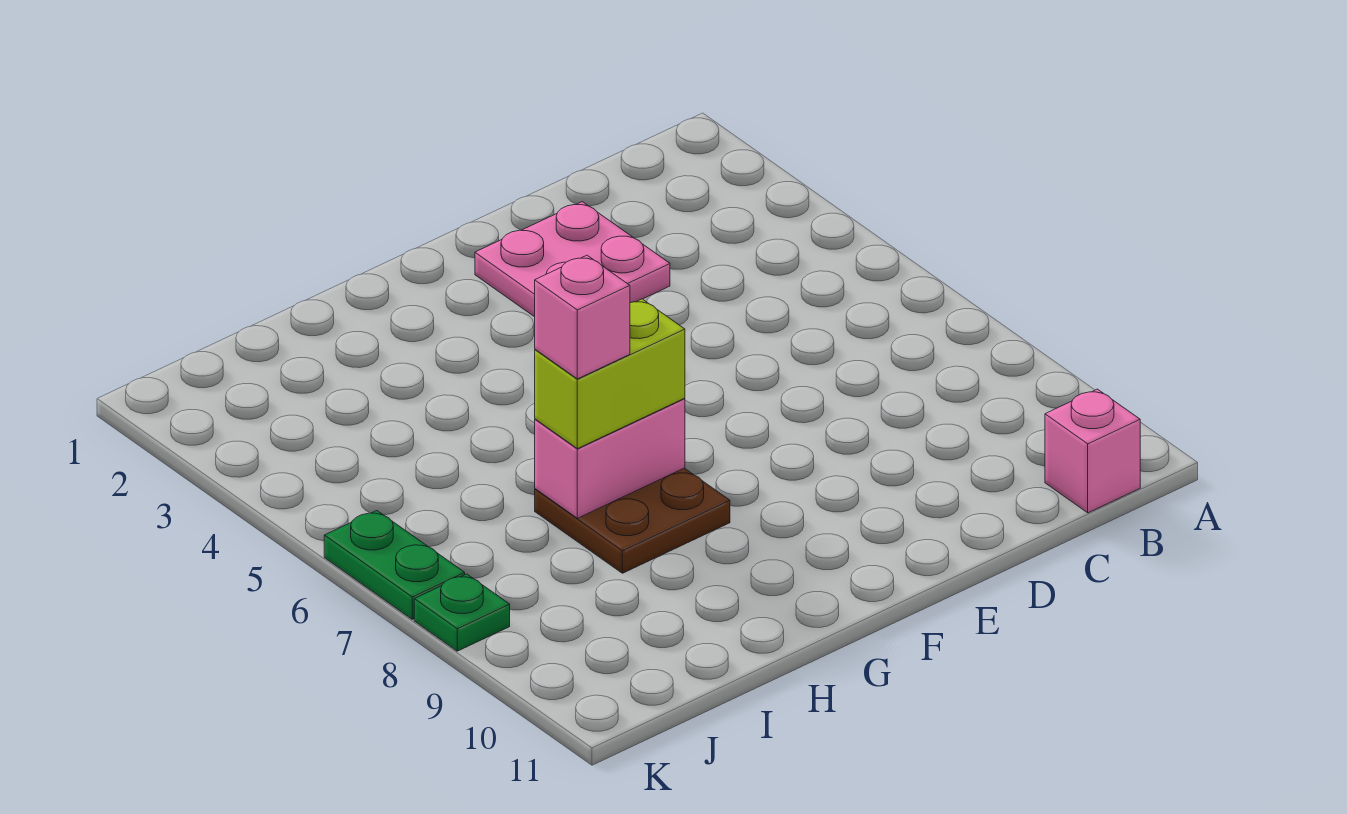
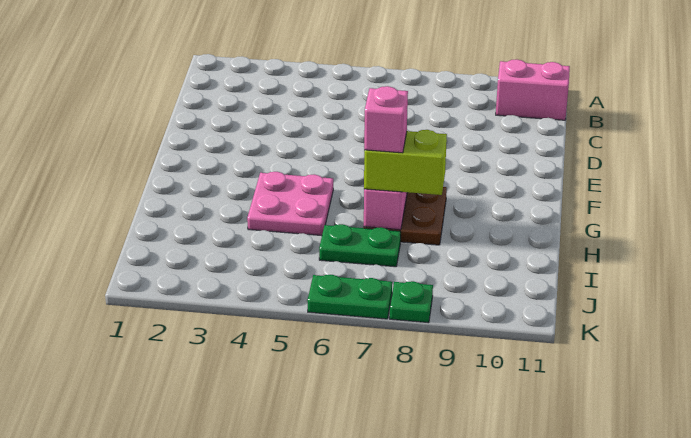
pink 1x1 brick [1045,389,1140,513] -> pink 1x2 brick [496,59,570,120]
pink 2x2 plate [475,202,670,317] -> pink 2x2 plate moved to [247,172,333,236]
lime 1x2 brick [535,299,685,449] -> lime 1x2 brick turned to [364,130,447,195]
none -> green 1x2 plate [319,224,401,267]

